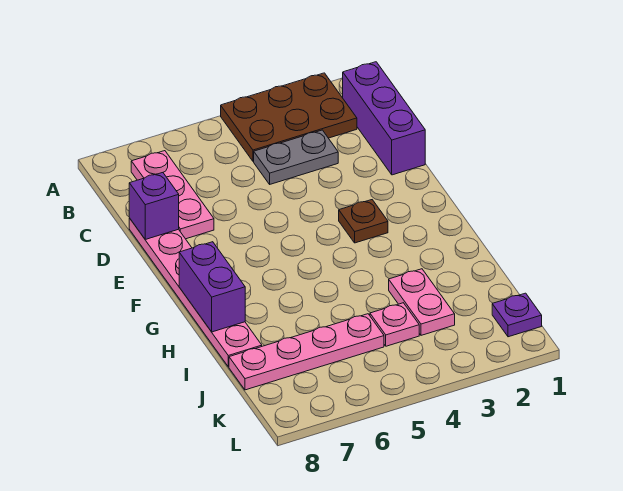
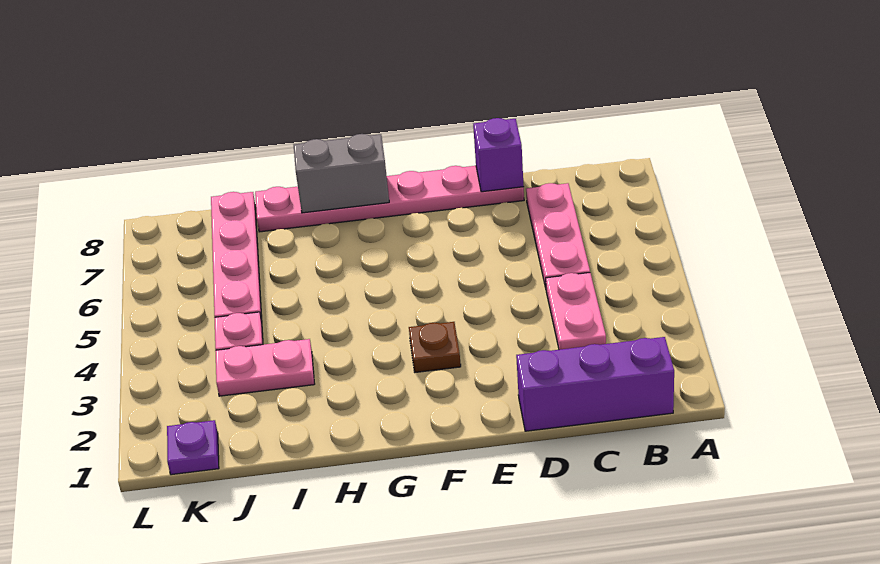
brown 2x3 plate [221,73,357,161] -> none
pink 1x3 plate [131,151,214,239] -> pink 1x3 plate turned to [526,183,590,288]
grey 1x2 plate [254,130,338,184] -> pink 1x2 plate [546,273,606,350]
purple 1x2 brick [179,242,245,332] -> grey 1x2 brick [294,134,389,213]

